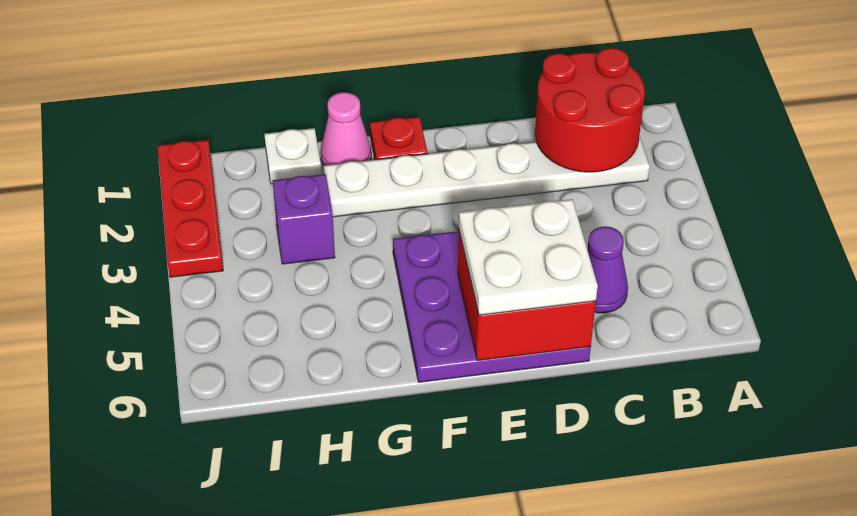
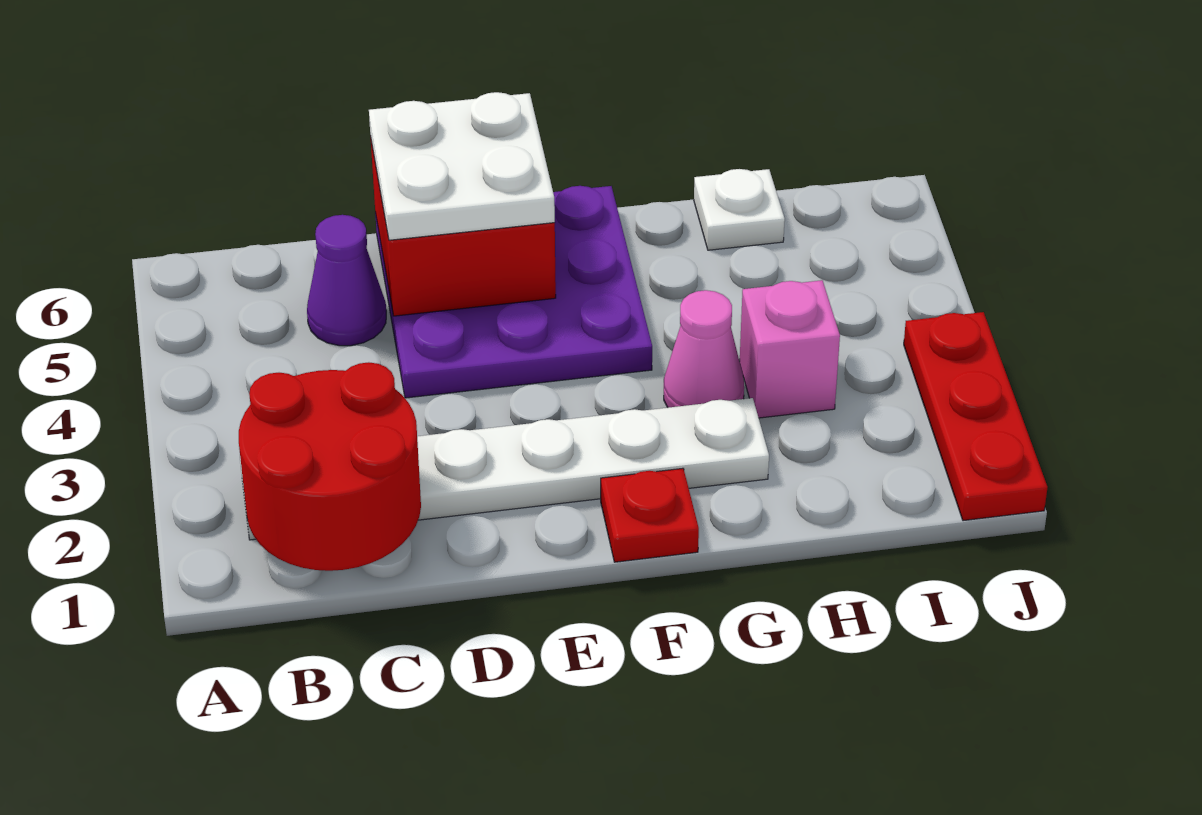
pink 1x1 cone [321,92,371,166] -> pink 1x1 cone moved to [664,290,744,408]
white 1x1 plate [264,128,321,184] -> white 1x1 plate moved to [694,169,785,250]
purple 1x1 brick [273,174,335,264] -> pink 1x1 brick [740,280,840,418]

